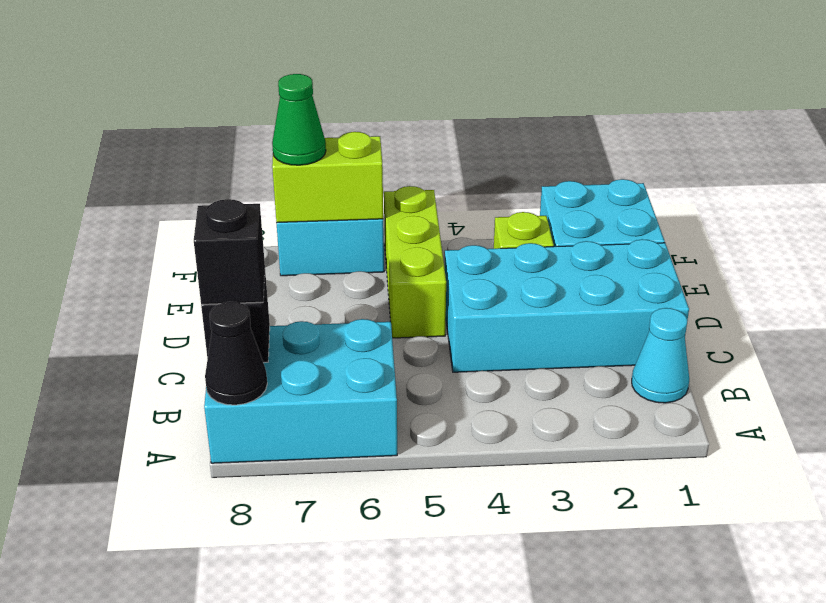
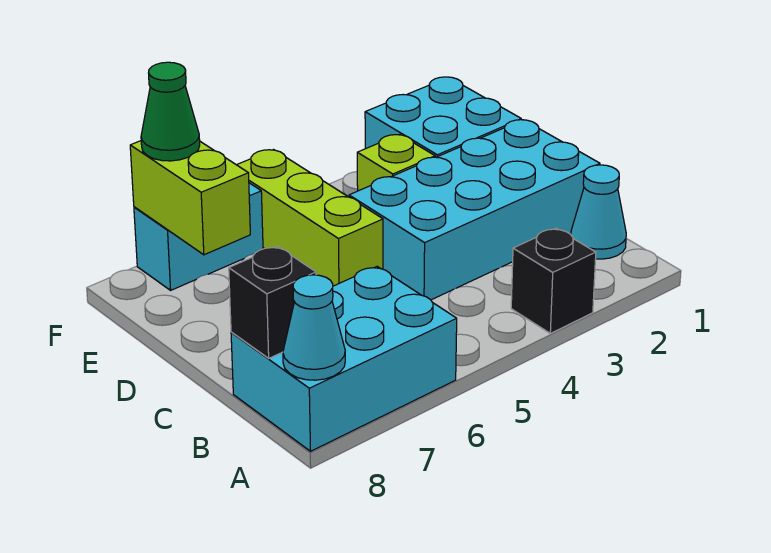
black 1x1 cone [205,302,267,405] -> cyan 1x1 cone [283,275,345,380]
black 1x1 brick [194,199,265,304] -> black 1x1 brick moved to [511,228,596,333]
lime 1x2 brick [272,132,383,223] -> lime 1x2 brick turned to [130,141,250,255]

